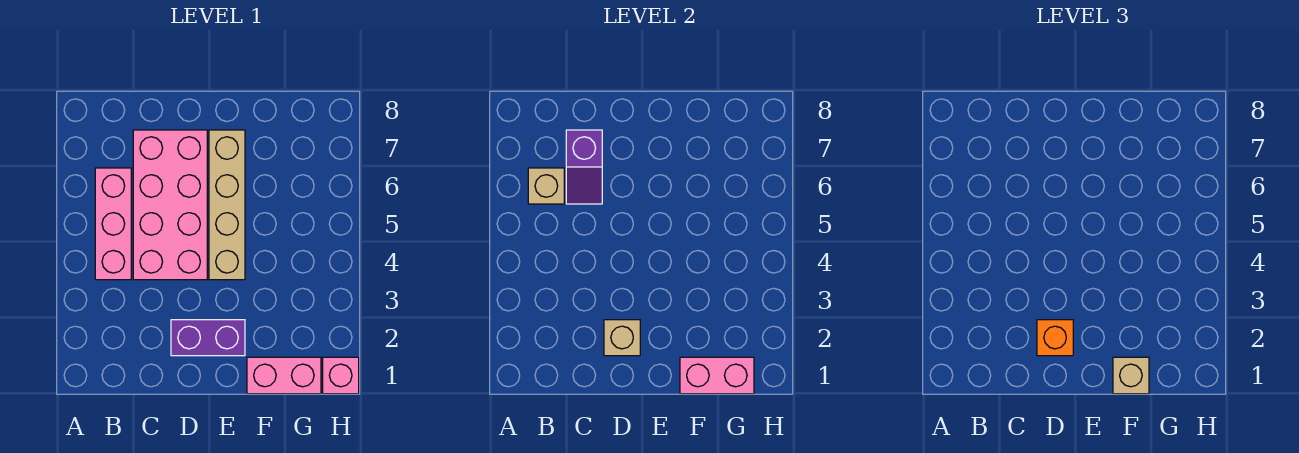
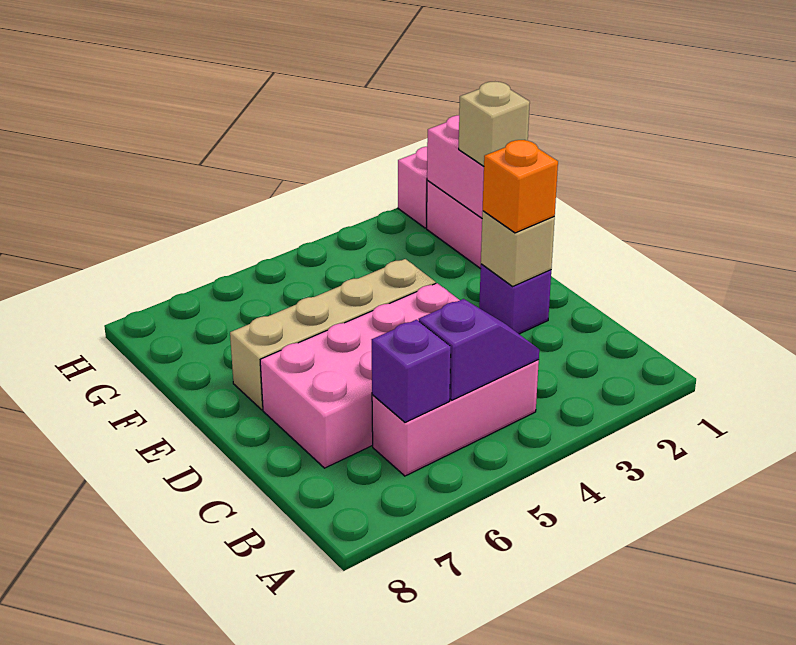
tan 1x1 brick [528,168,564,204] -> purple 1x1 brick [372,320,451,422]
purple 1x2 slope [566,130,602,204] -> purple 1x2 slope moved to [419,299,539,400]
purple 1x2 brick [171,320,245,356] -> purple 1x1 brick [479,264,551,334]

